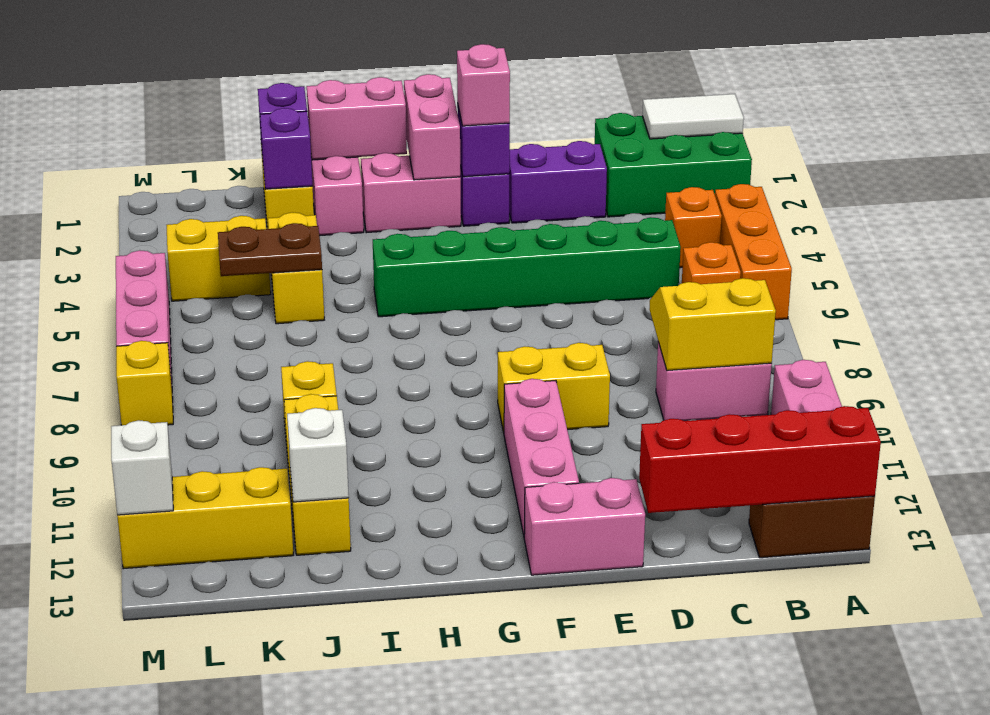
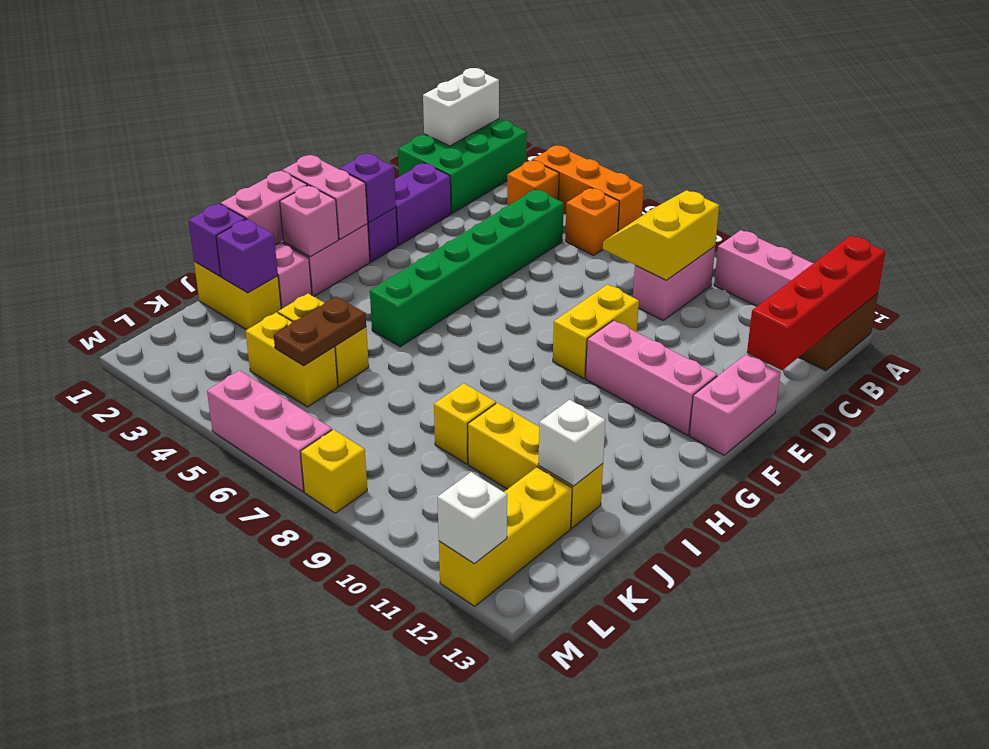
white 1x2 tile [642,94,744,139] -> white 1x2 brick [423,68,499,146]
pink 1x1 brick [457,44,510,126] -> pink 1x1 brick moved to [280,185,339,257]
yellow 1x2 brick [166,216,271,301] -> yellow 1x2 brick turned to [246,312,338,407]

